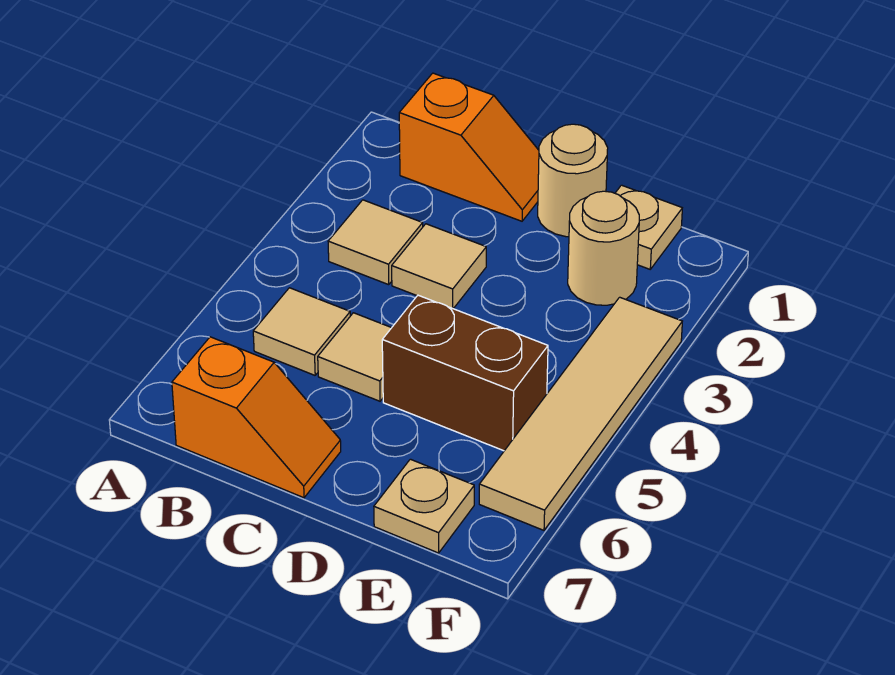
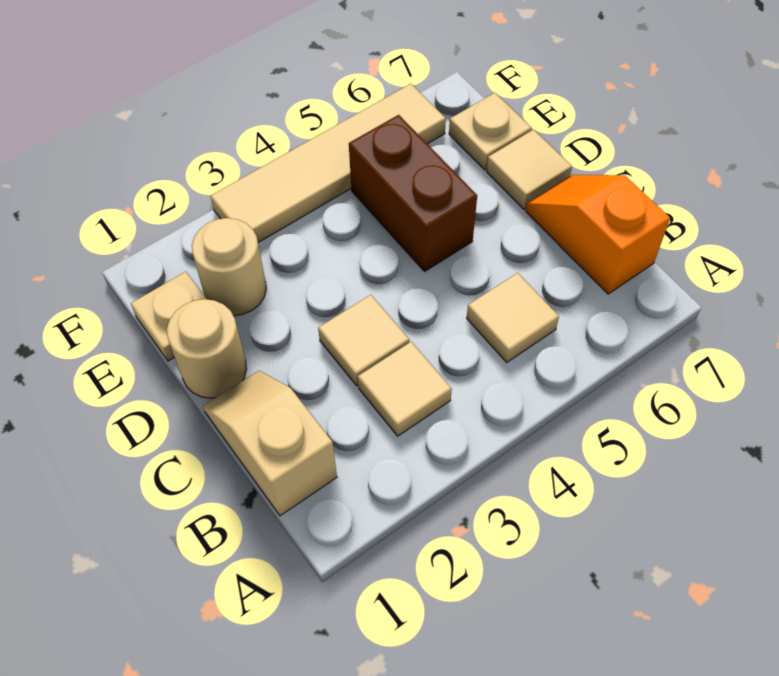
orange 1x2 slope [399,73,539,221] -> tan 1x2 slope [203,371,337,516]
tan 1x1 tile [318,313,391,401] -> tan 1x1 tile moved to [487,130,572,209]

